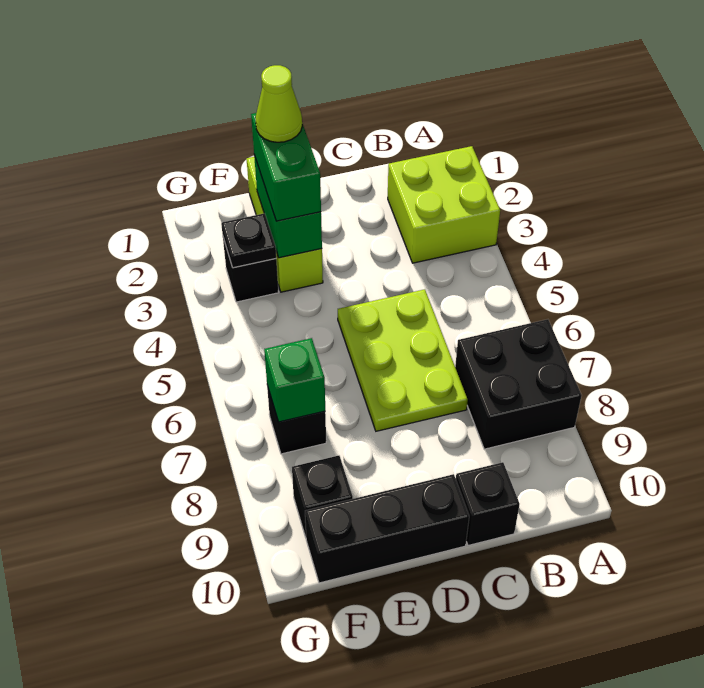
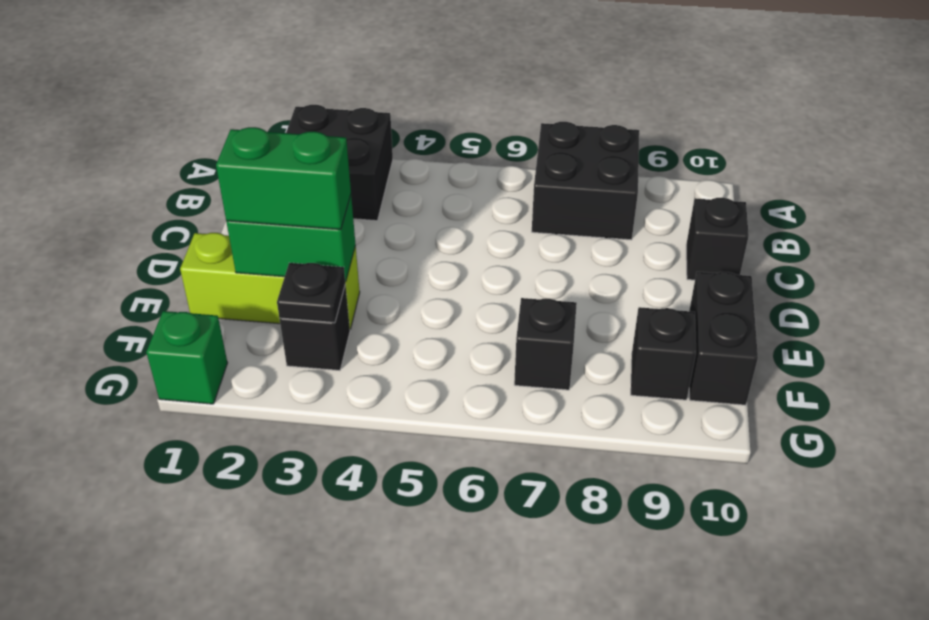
lime 2x2 brick [388,146,500,263] -> black 2x2 brick [286,105,393,221]
lime 2x3 plate [338,289,468,431] -> none
black 1x3 brick [305,474,469,583] -> black 1x2 brick [689,272,758,405]
lime 1x1 cone [255,65,302,142] -> none
green 1x1 brick [264,338,325,422] -> green 1x1 brick moved to [146,311,227,404]

